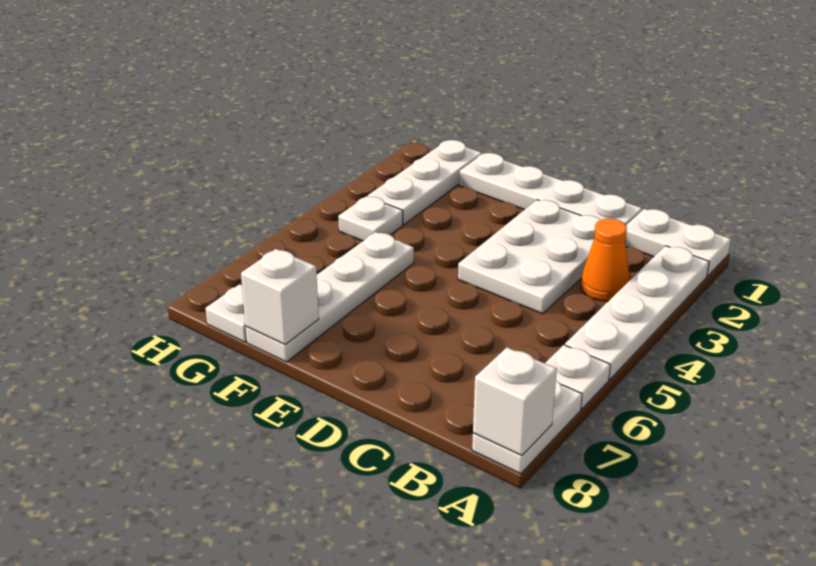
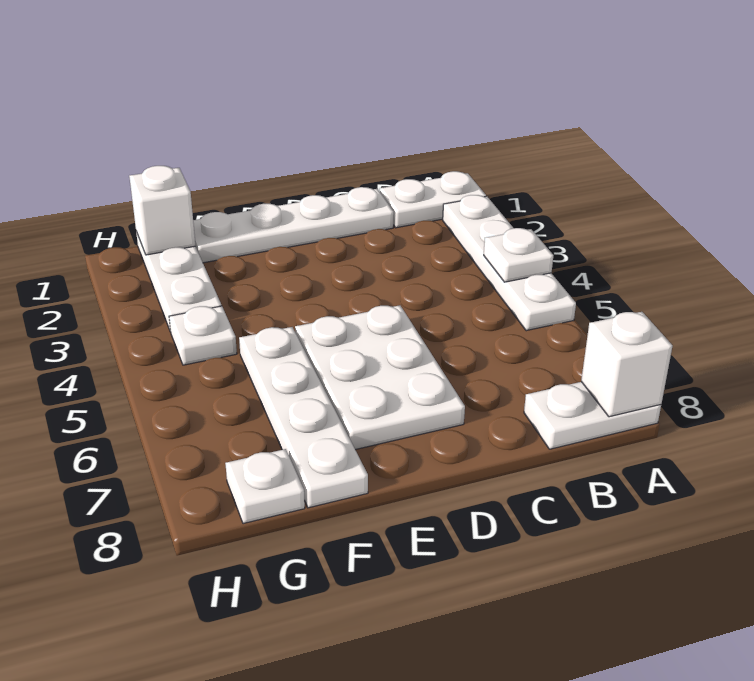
white 1x1 plate [545,345,610,409] -> white 1x1 plate moved to [484,228,553,282]
white 1x2 plate [472,380,582,474] -> white 1x2 plate turned to [524,382,661,449]
orange 1x1 cone [581,219,630,301] -> none
white 2x3 plate [458,200,600,314] -> white 2x3 plate moved to [295,305,465,450]
white 1x1 brick [241,249,319,344] -> white 1x1 brick moved to [129,166,196,255]

